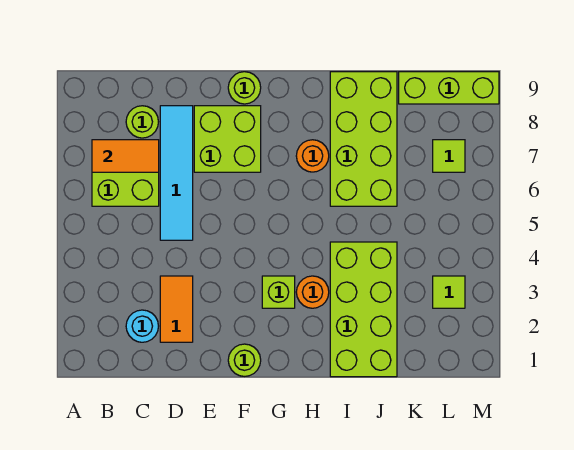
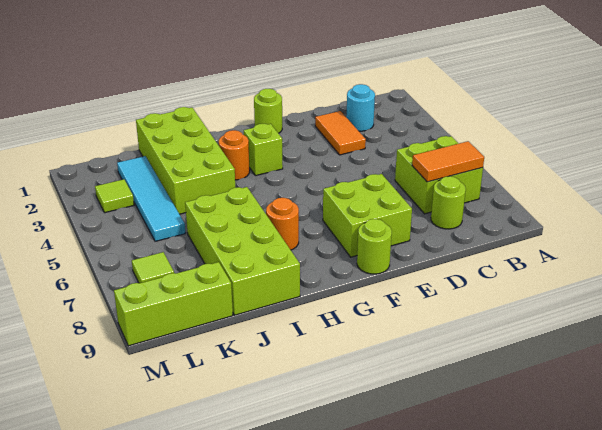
cyan 1x4 tile [160,106,193,240] -> cyan 1x4 tile moved to [117,156,185,241]

